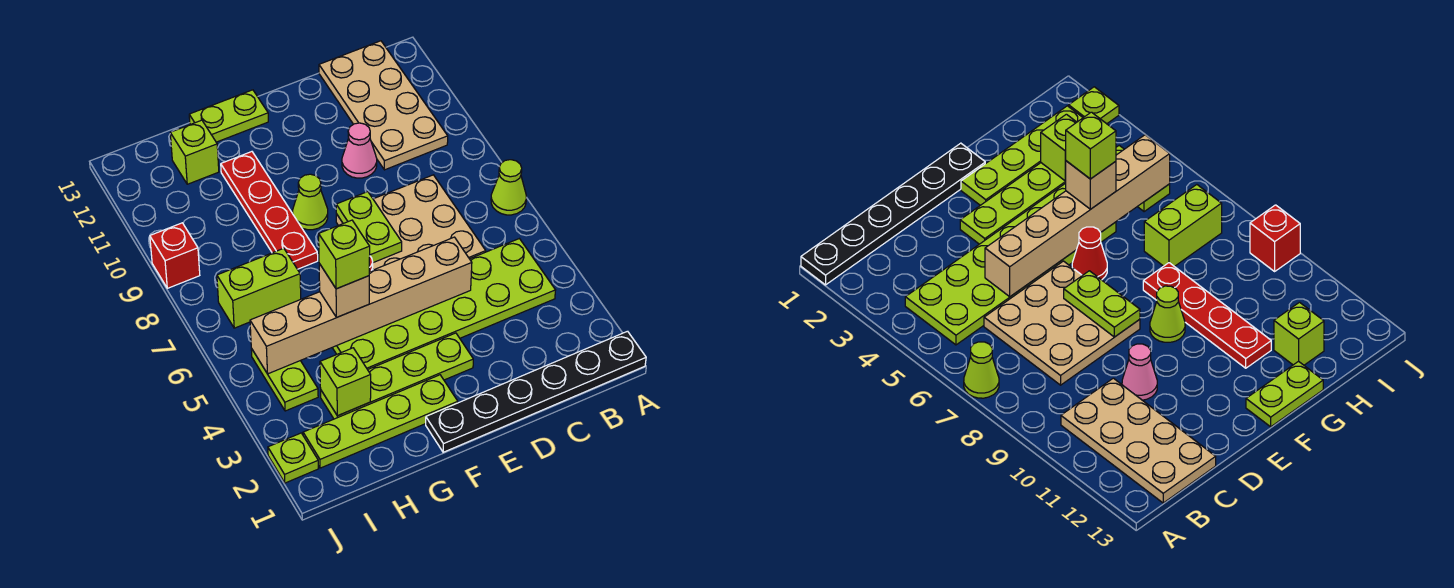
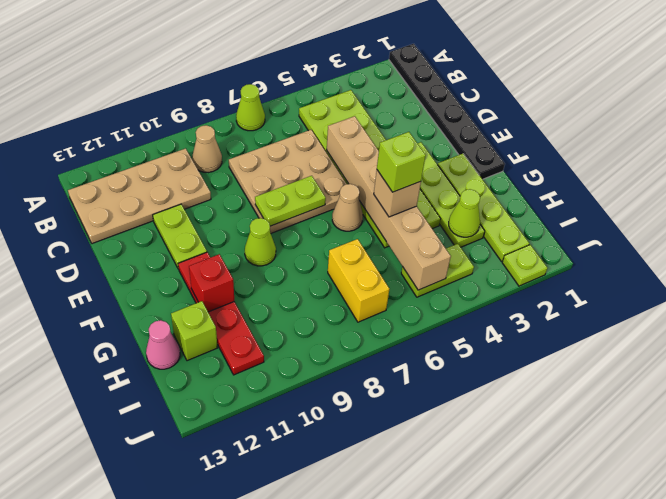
none -> tan 1x1 cone [192,125,222,173]
pink 1x1 cone [342,123,377,178] -> pink 1x1 cone moved to [146,320,180,369]
red 1x1 cone [1072,227,1107,280] -> tan 1x1 cone [332,184,363,231]
lime 1x2 plate [189,90,268,142] -> lime 1x2 plate moved to [153,204,207,269]
red 1x4 plate [221,152,318,269] -> red 1x4 plate turned to [178,252,264,375]
lime 1x1 brick [320,348,371,416] -> lime 1x1 cone [449,189,480,237]
lime 1x2 brick [217,248,301,328] -> yellow 1x2 brick [328,239,389,322]
red 1x1 brick [150,223,200,288] -> red 1x1 brick moved to [189,254,234,312]

